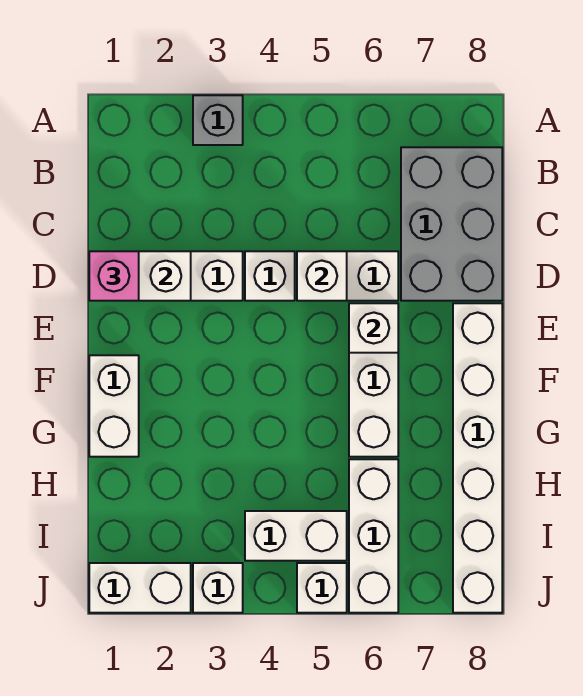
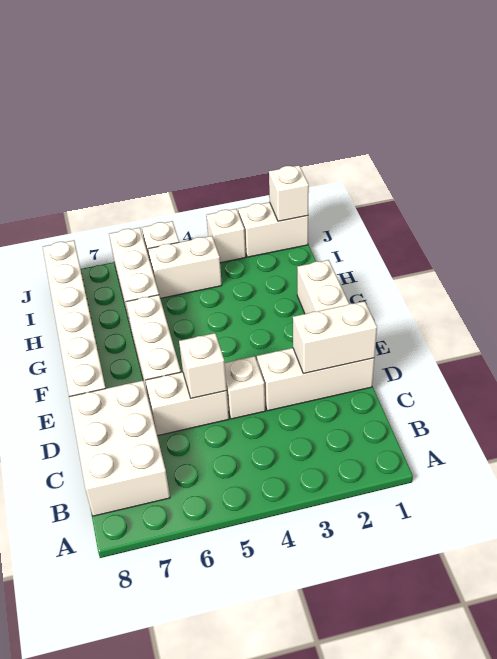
grey 1x1 brick [193,95,243,145] -> none
grey 2x3 brick [401,147,502,301] -> white 2x3 brick [69,380,170,516]
pink 1x1 brick [89,251,139,301] -> none
white 1x1 brick [349,303,398,353] -> white 1x1 brick moved to [269,165,309,221]

